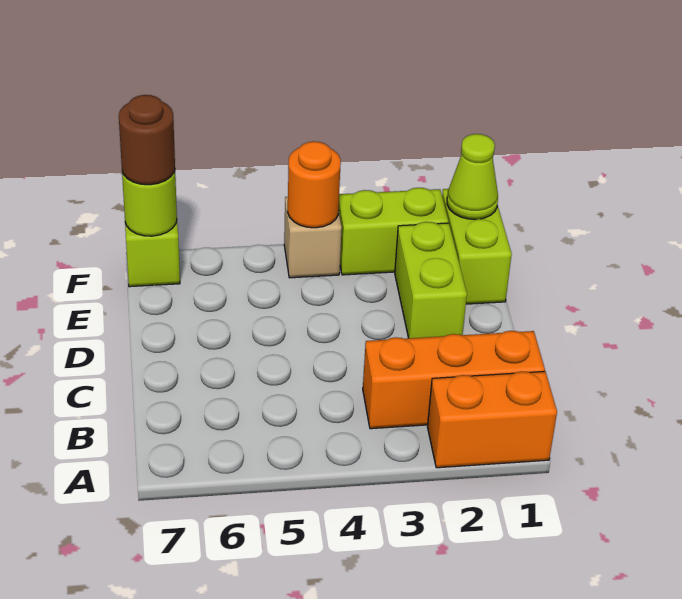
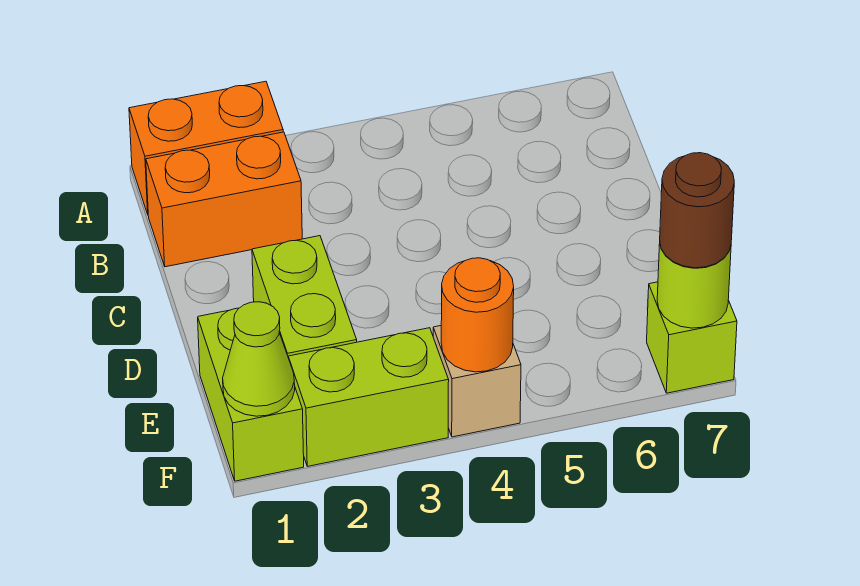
orange 1x3 brick [363,331,545,429] -> orange 1x2 brick [146,132,302,267]

